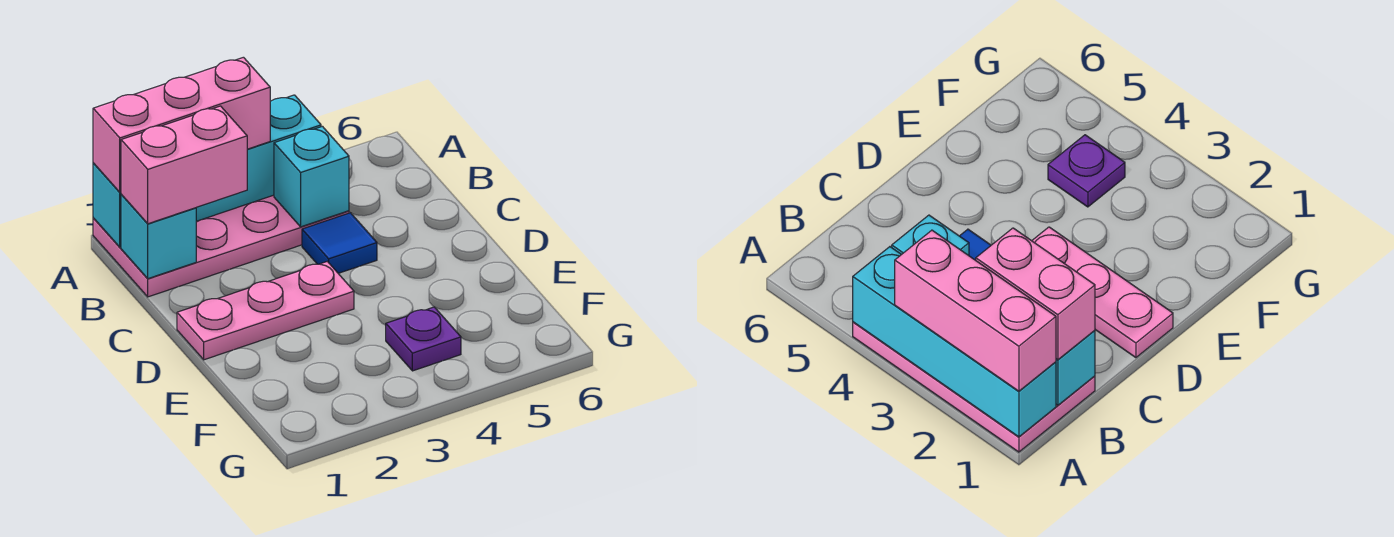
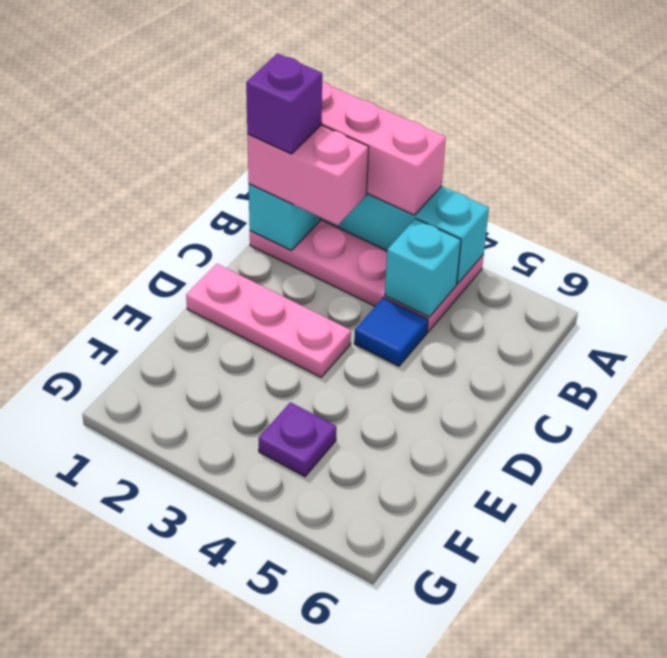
none -> purple 1x1 brick [246,53,322,154]

